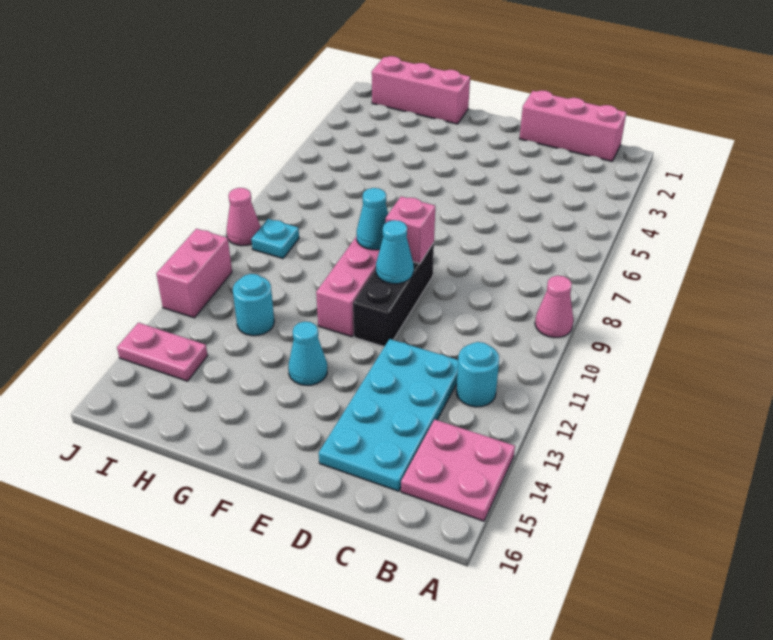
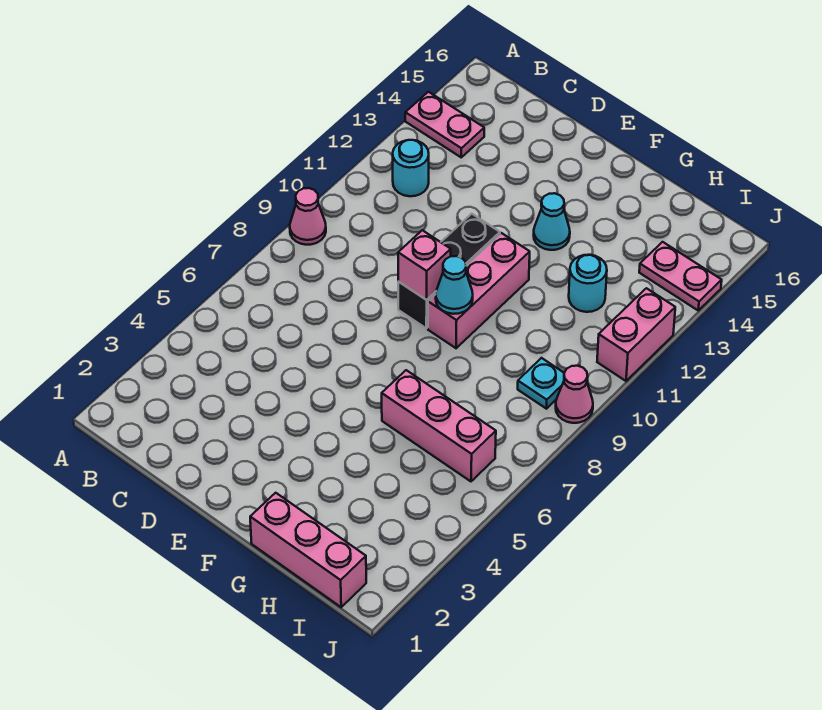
pink 2x2 plate [401,419,515,521] -> pink 1x2 plate [405,92,484,157]
pink 1x3 brick [520,90,626,161] -> pink 1x3 brick moved to [382,370,496,481]
cyan 2x4 plate [319,339,458,491] -> none
cyan 1x1 cone [376,220,414,284] -> none

